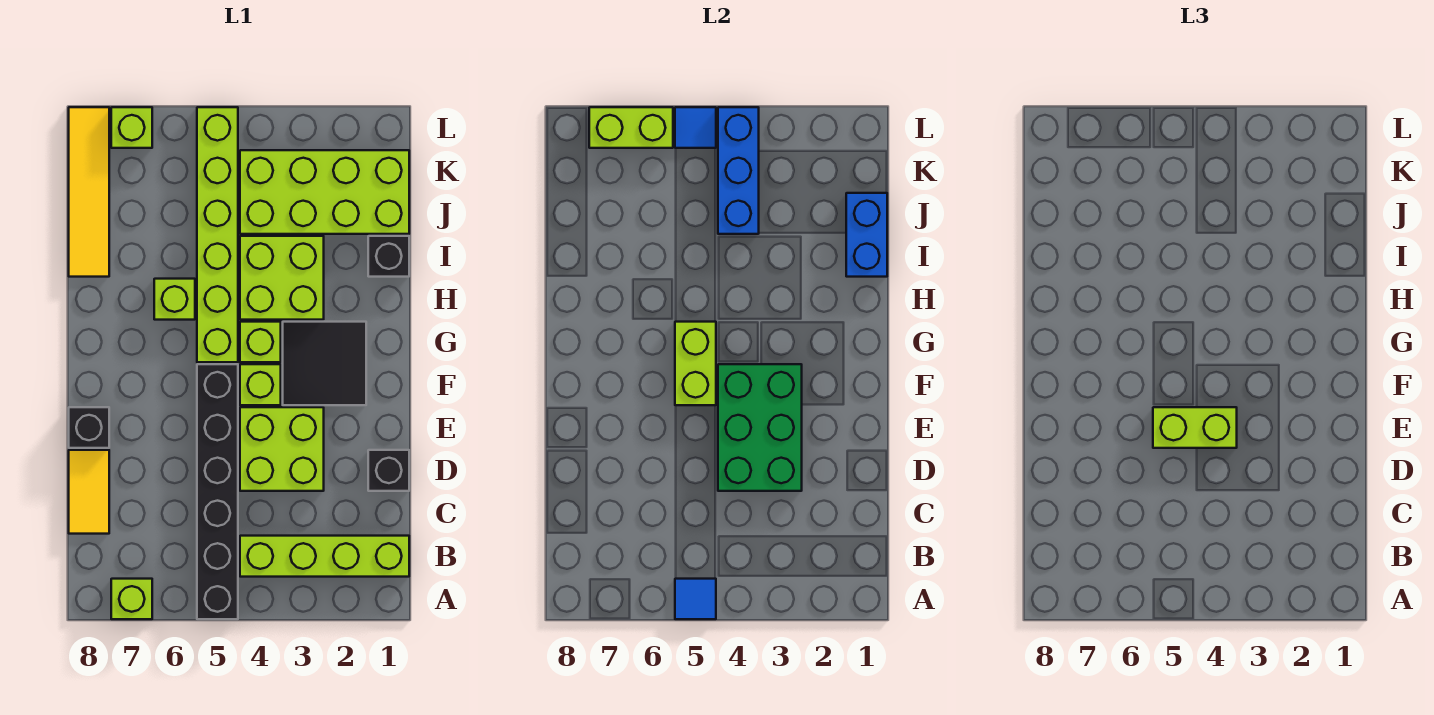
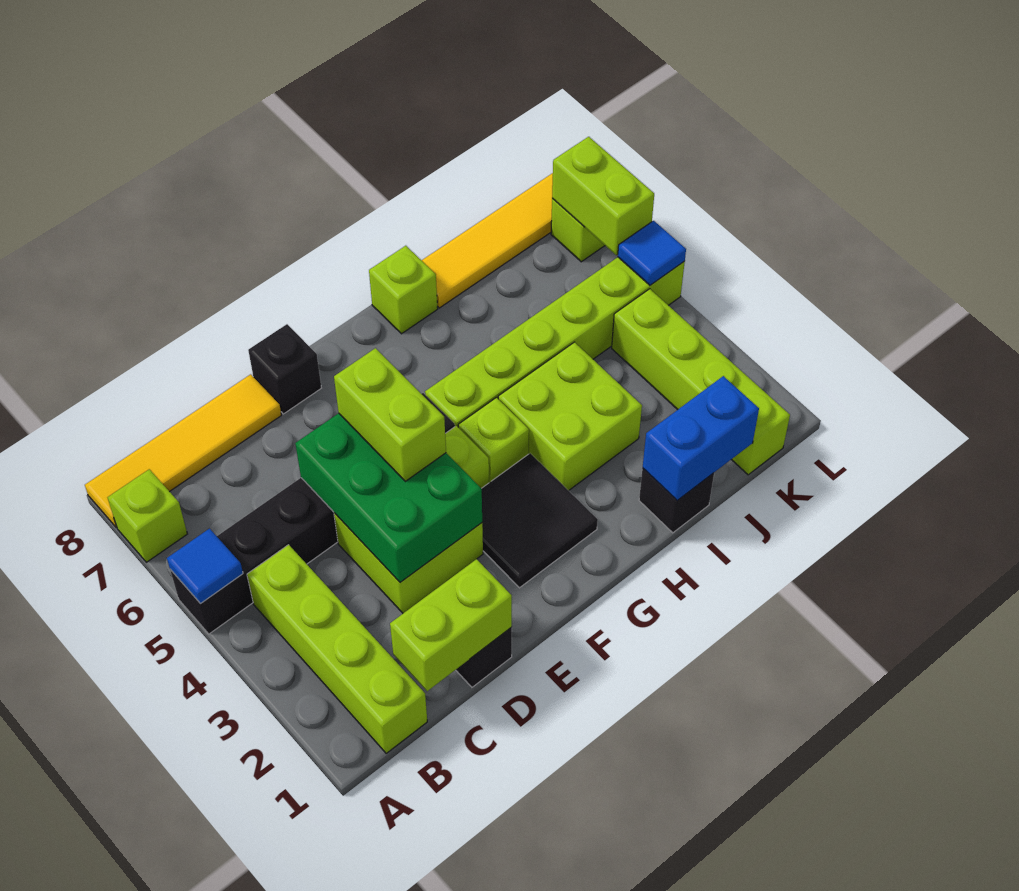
yellow 1x2 tile [69,450,109,534] -> yellow 1x4 tile [85,374,281,528]
green 2x3 brick [718,364,802,491] -> green 2x3 brick turned to [295,413,482,582]
lime 1x2 brick [675,322,716,405] -> lime 1x2 brick moved to [390,559,512,691]
lime 1x1 brick [154,279,195,320] -> lime 1x1 brick moved to [369,246,438,334]
lime 2x4 brick [240,150,409,234] -> lime 1x4 brick [612,289,790,475]
blue 1x3 brick [718,107,759,234] -> none

